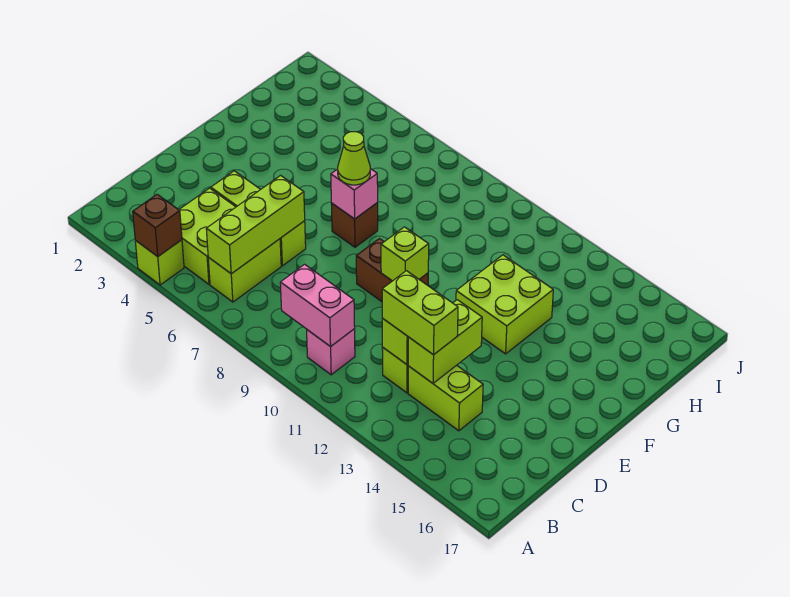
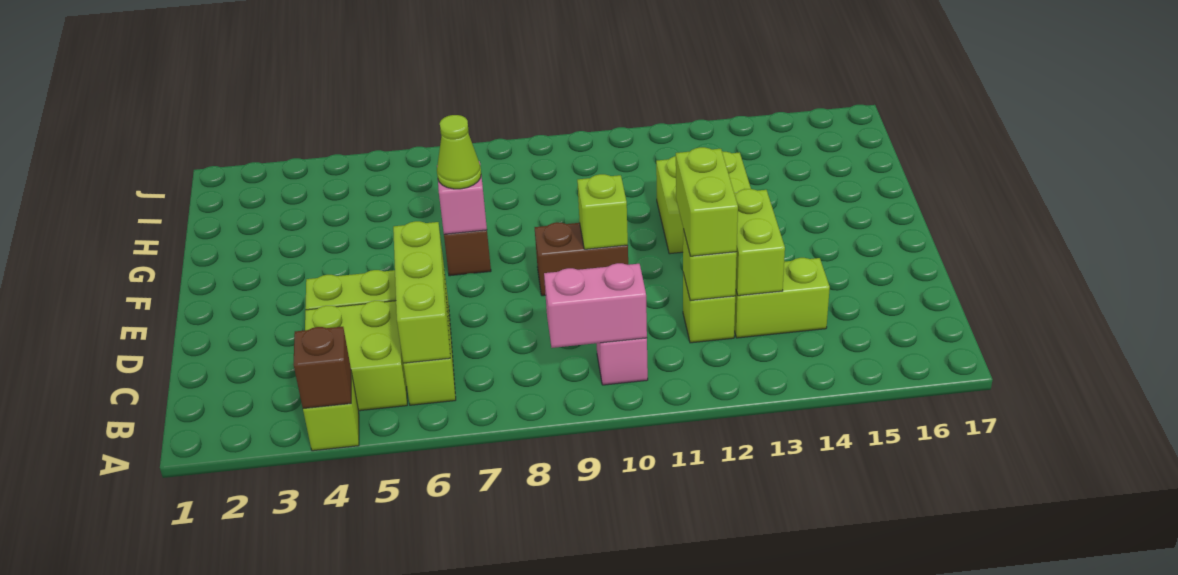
lime 1x2 brick [382,271,458,355] -> lime 1x2 brick turned to [676,147,738,256]

